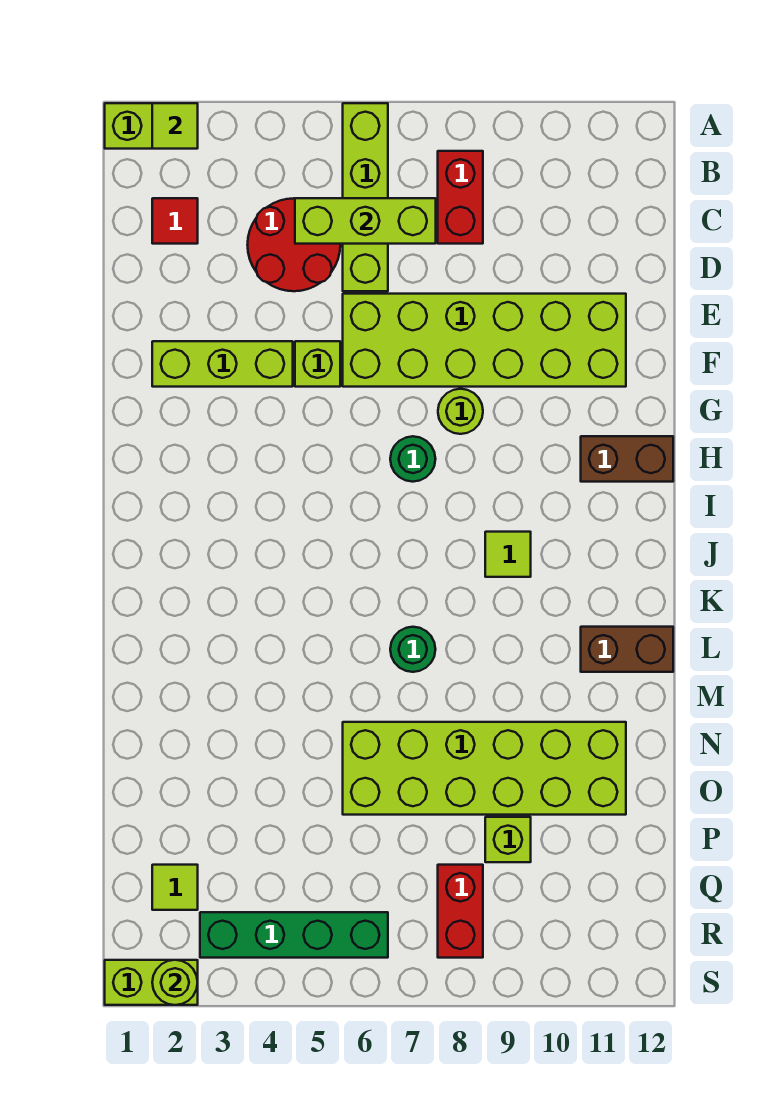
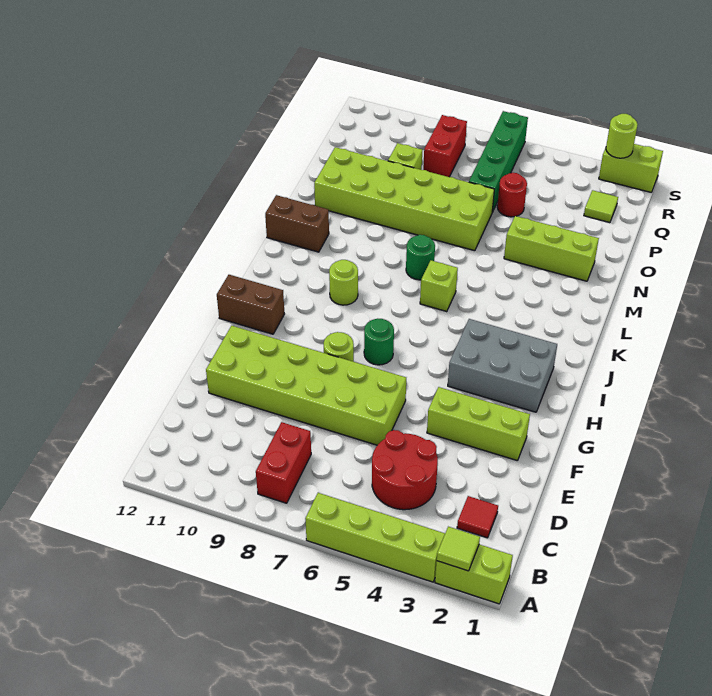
lime 1x4 brick [343,103,388,291] -> lime 1x4 brick turned to [305,493,445,582]
lime 1x3 brick [295,198,436,244] -> lime 1x3 brick moved to [504,216,599,281]
lime 1x1 brick [295,341,340,387] -> lime 1x1 brick moved to [420,260,458,312]
none -> grey 2x3 brick [448,319,557,412]
lime 1x1 tile [485,532,531,577] -> lime 1x1 round brick [329,260,358,305]
none -> red 1x1 round brick [497,173,527,217]
green 1x4 brick [200,912,388,958] -> green 1x4 brick turned to [469,111,528,212]

